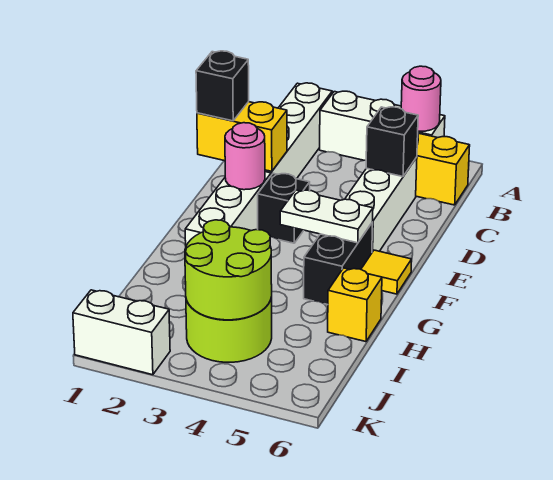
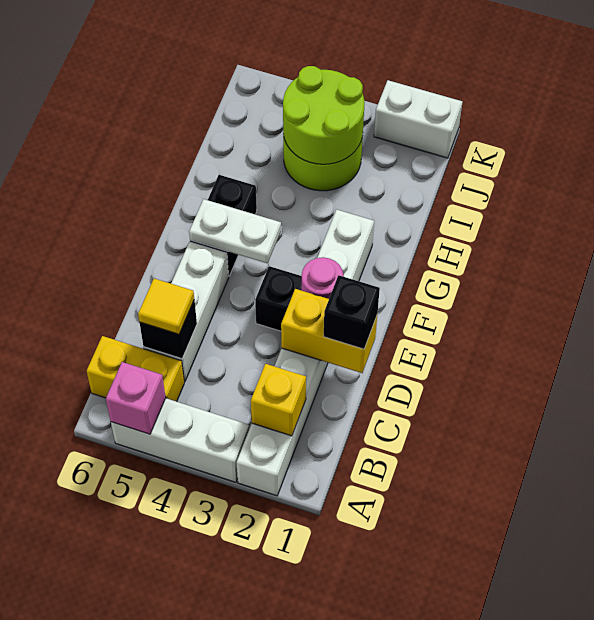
pink 1x1 round brick [401,66,441,131] -> pink 1x1 brick [106,362,166,434]
yellow 1x1 tile [361,250,412,294] -> yellow 1x1 tile moved to [138,279,194,334]
yellow 1x1 brick [328,268,382,342] -> yellow 1x1 brick moved to [251,364,306,436]

